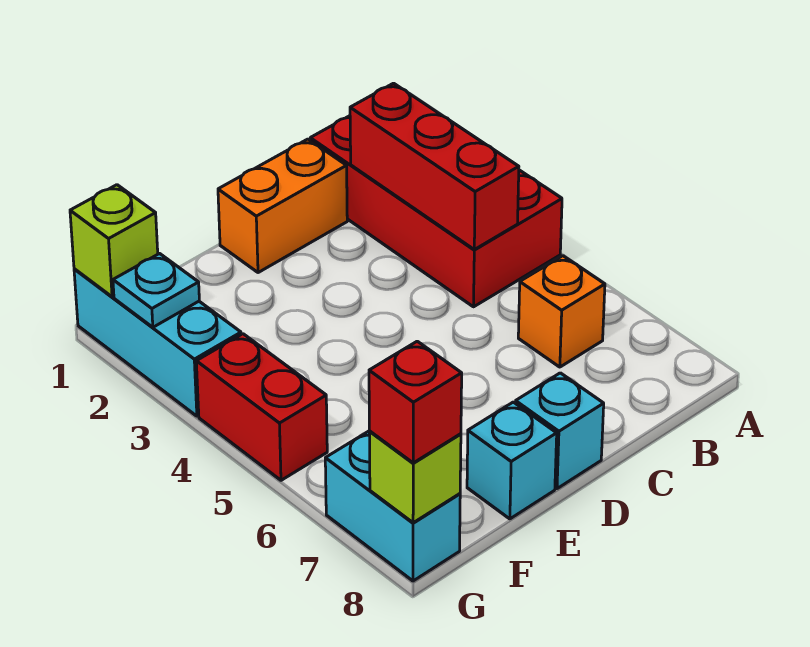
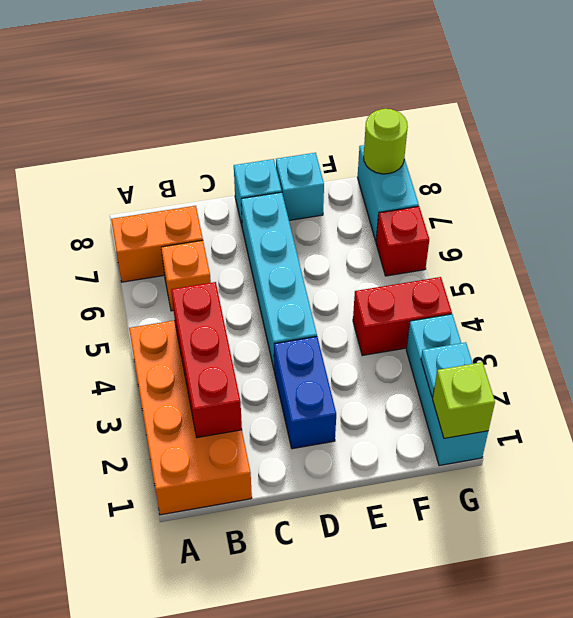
red 2x4 brick [310,116,562,307] -> orange 2x4 brick [129,320,252,515]
orange 1x2 brick [218,139,347,273] -> orange 1x2 brick moved to [111,206,203,282]
none -> blue 1x2 brick [274,337,336,449]
none -> cyan 1x4 brick [241,192,317,368]
red 1x2 brick [196,334,327,480] -> red 1x2 brick turned to [353,277,452,356]
lime 1x1 brick [369,432,461,523] -> lime 1x1 round brick [364,109,408,174]
red 1x1 brick [369,341,462,463] -> red 1x1 brick moved to [376,206,429,276]

